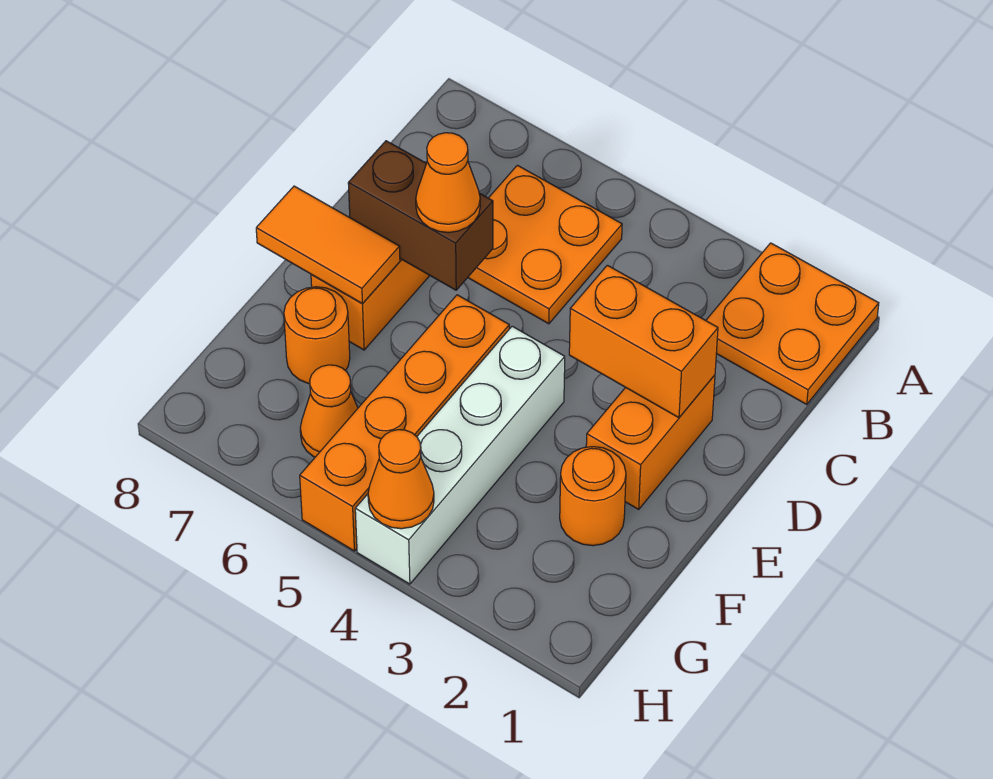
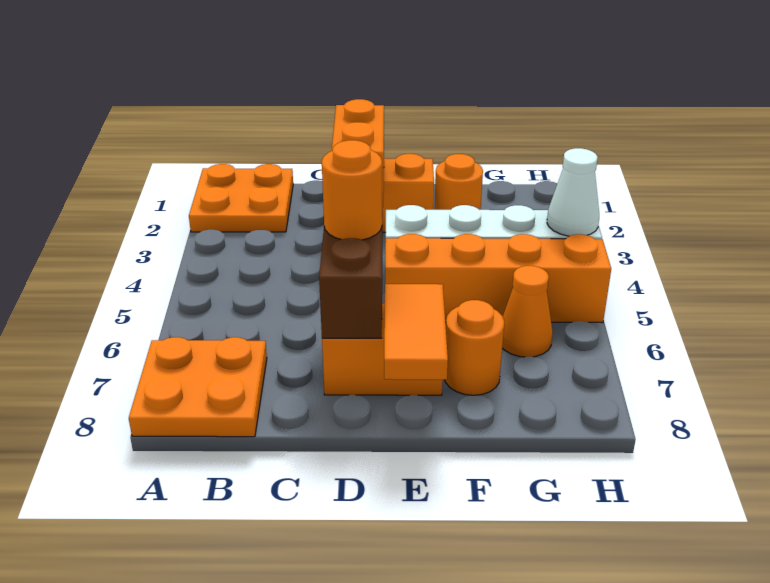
orange 2x2 plate [468,165,622,324] -> orange 2x2 plate moved to [129,337,267,437]
orange 1x1 cone [416,133,480,232] -> orange 1x1 round brick [322,140,382,240]
orange 1x1 cone [368,430,434,529] -> white 1x1 cone [547,148,599,236]

